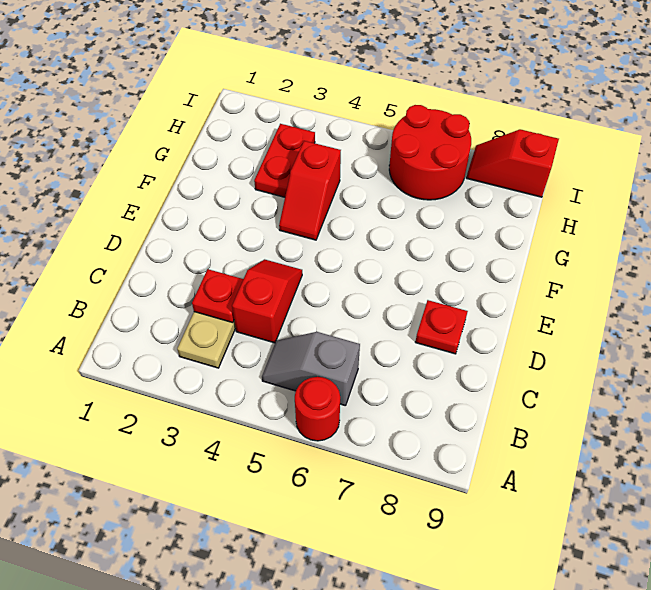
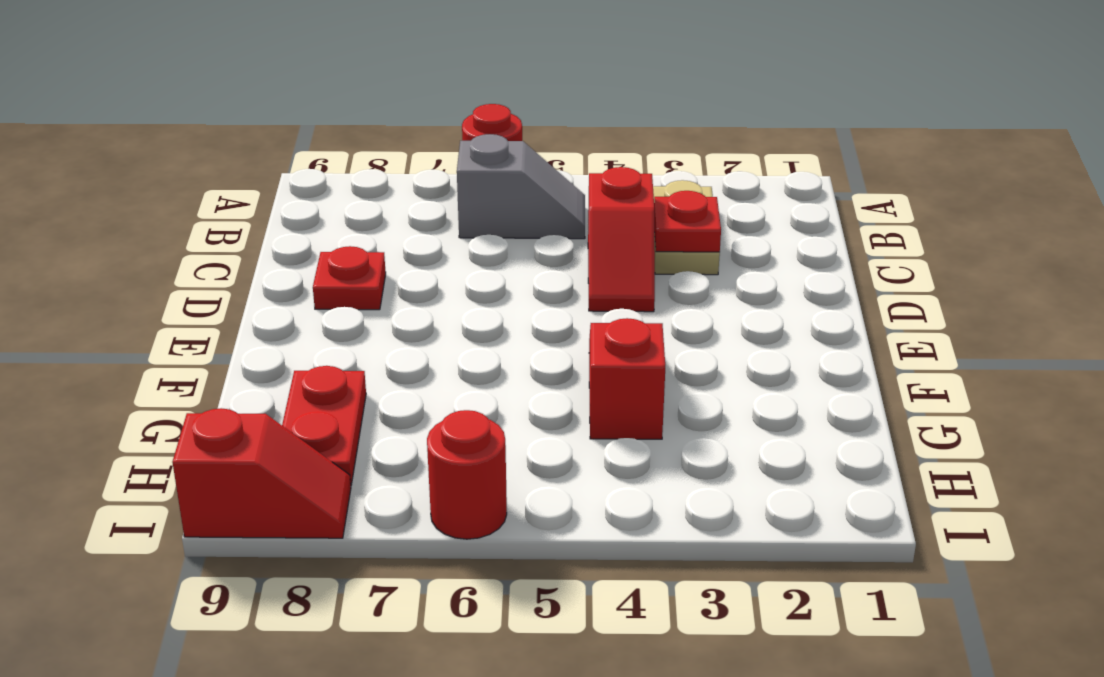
red 1x2 plate [254,124,315,197] -> red 1x2 plate moved to [282,366,366,485]
red 2x2 round brick [389,105,471,200] -> red 1x1 round brick [427,410,507,539]

